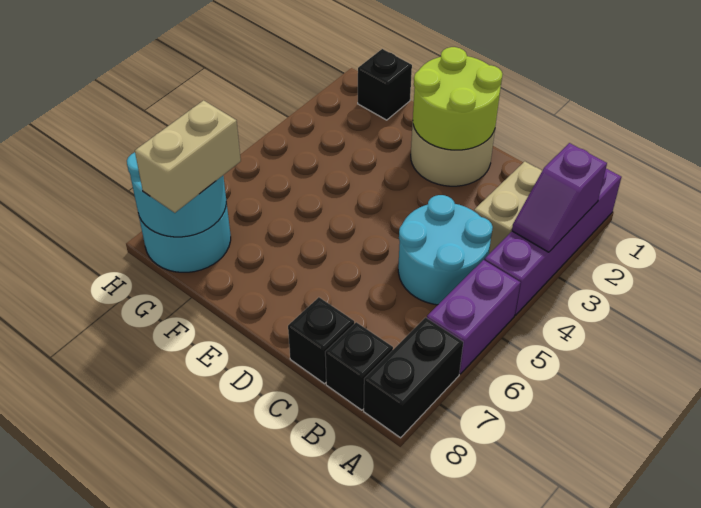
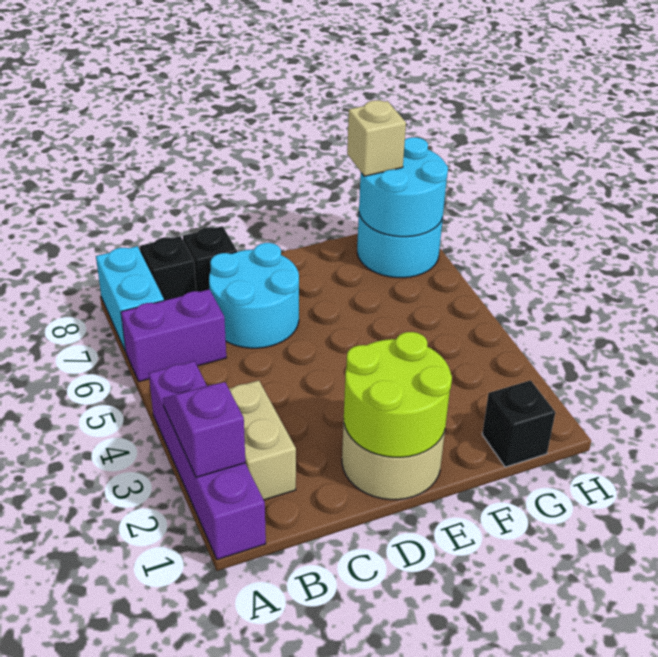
purple 1x2 brick [427,260,520,374] -> purple 1x2 brick turned to [121,289,226,381]
black 1x2 brick [364,317,463,438] -> cyan 1x2 brick [96,246,164,351]
cyan 2x2 round brick [398,195,493,305] -> cyan 2x2 round brick moved to [209,243,299,348]
tan 1x2 brick [135,100,241,213] -> tan 1x1 brick [347,100,406,176]

